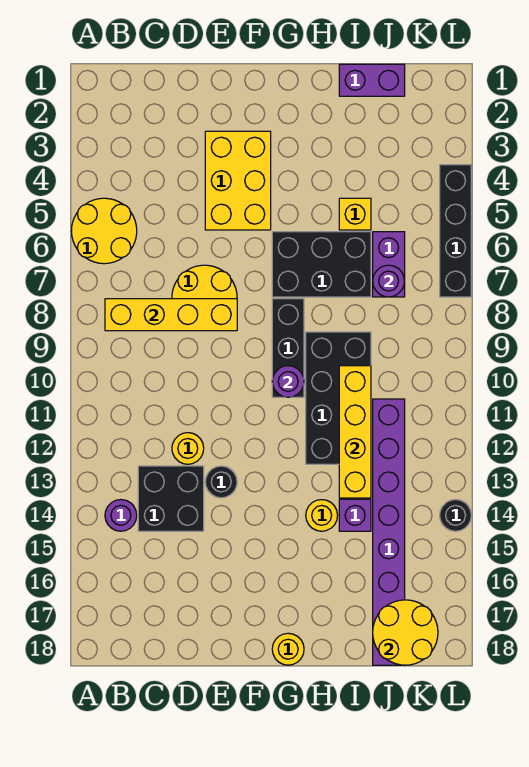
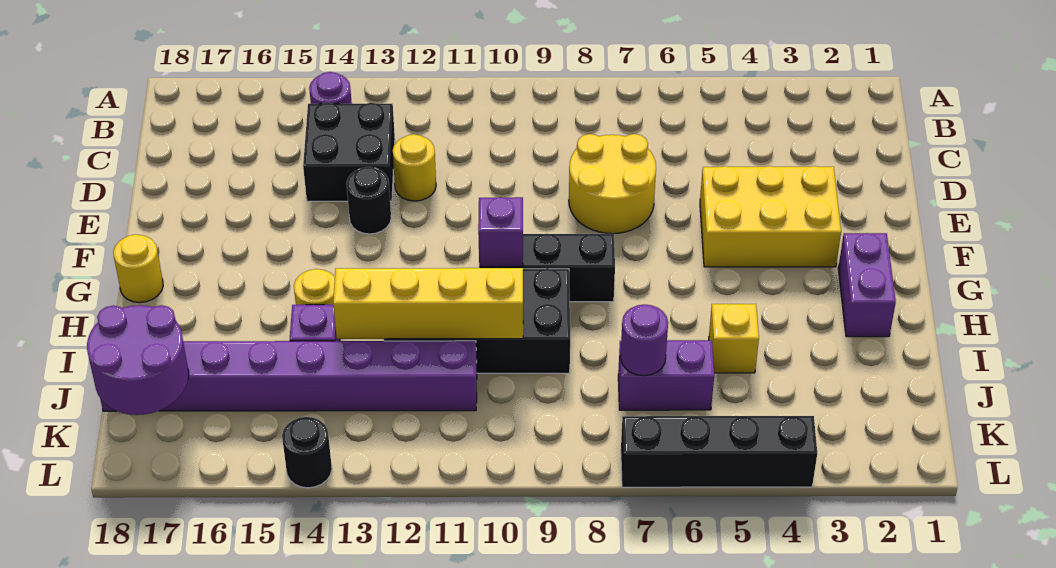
yellow 2x2 round brick [71,198,137,264] -> none
yellow 1x4 brick [105,299,237,331] -> none
black 2x3 brick [272,232,371,297] -> none
purple 1x1 round brick [272,366,304,397] -> purple 1x1 brick [478,197,523,267]
purple 1x2 brick [339,64,405,96] -> purple 1x2 brick moved to [838,233,896,337]
yellow 2x2 round brick [373,600,438,665] -> purple 2x2 round brick [87,305,189,415]

